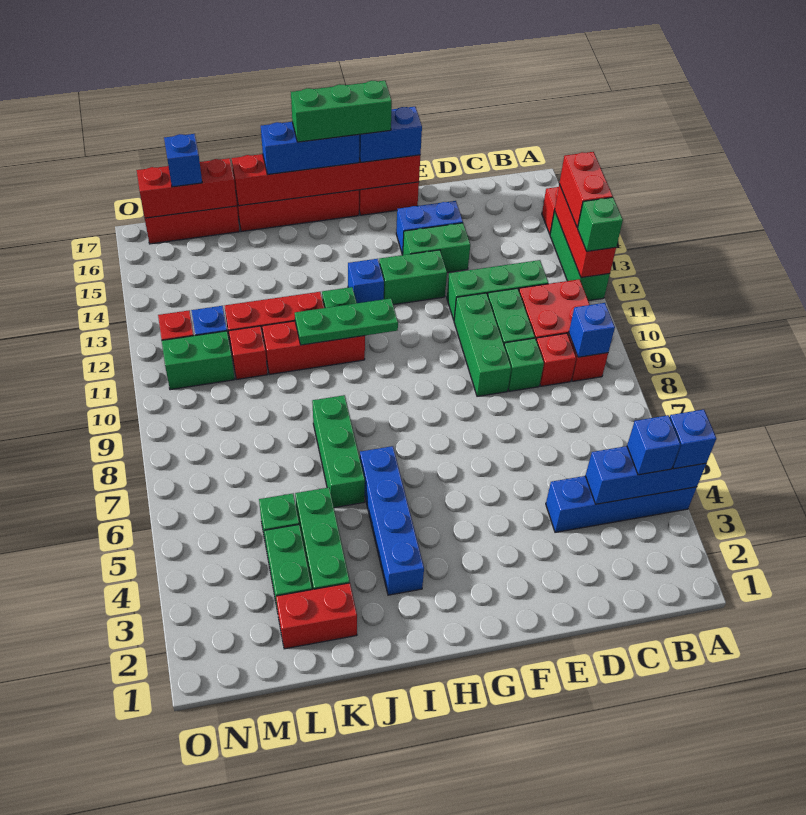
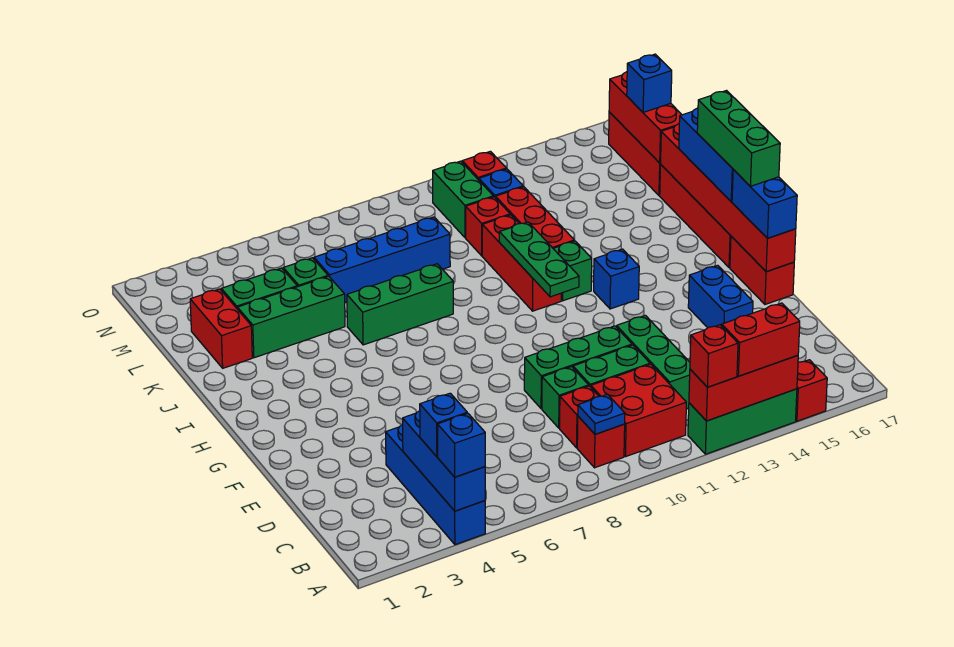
green 1x1 brick [578,197,623,251] -> red 1x1 brick [690,325,738,387]
blue 1x1 brick [569,303,615,357] -> blue 1x1 plate [578,394,625,434]
green 1x2 brick [403,223,470,272] -> none
green 1x2 brick [379,250,447,305] -> none
blue 1x4 brick [360,446,424,595] -> blue 1x4 brick moved to [314,217,450,302]

